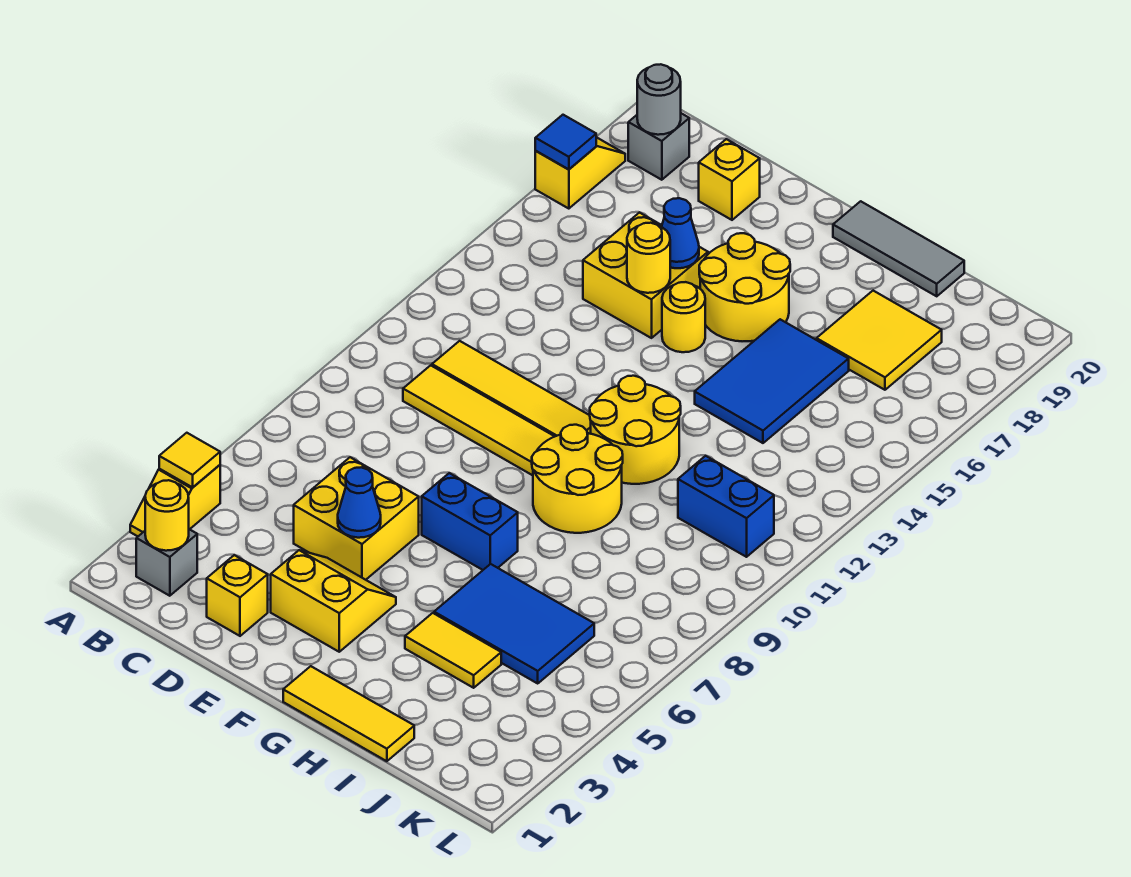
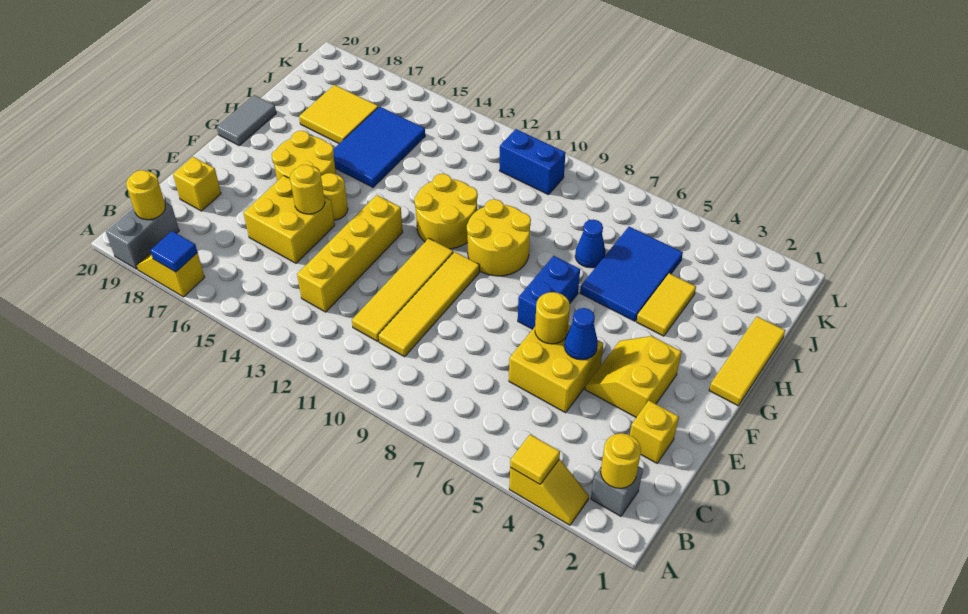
grey 1x1 brick [628,113,689,180] -> grey 1x2 brick [106,202,179,269]
grey 1x1 round brick [637,64,681,135] -> yellow 1x1 round brick [126,170,165,220]
none -> yellow 1x4 brick [297,195,403,312]
none -> yellow 1x1 round brick [535,292,570,344]
blue 1x1 cone [662,198,699,268] -> blue 1x1 cone moved to [575,220,606,268]
grey 1x3 tile [833,201,964,296] -> grey 1x2 tile [217,95,276,145]
blue 2x3 tile [695,319,849,443] -> blue 2x3 tile turned to [333,107,425,187]
blue 1x2 brick [678,456,774,557] -> blue 1x2 brick turned to [499,129,566,195]

